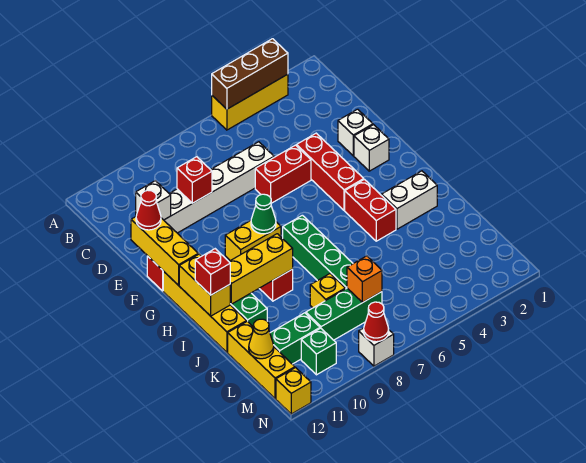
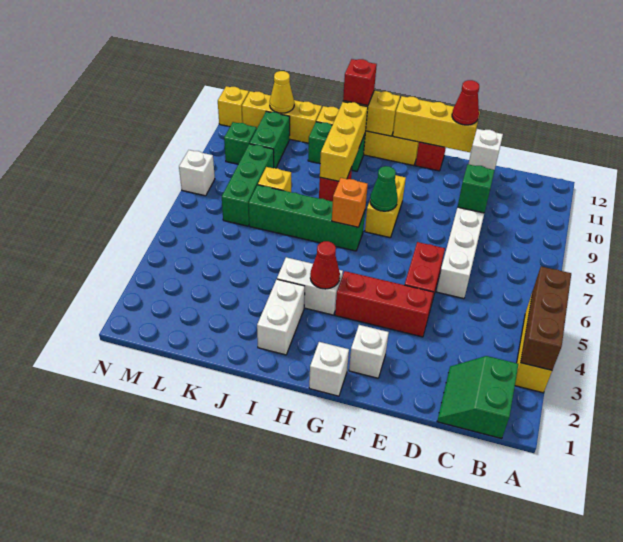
none -> green 2x2 slope [437,356,518,439]
red 1x1 brick [177,157,212,203] -> green 1x1 brick [458,164,495,213]
white 1x1 brick [338,109,373,156] -> white 1x1 brick moved to [309,342,349,396]
red 1x2 brick [345,179,396,241] -> white 1x2 brick [277,257,343,315]
orange 1x1 brick [347,256,382,303] -> orange 1x1 brick moved to [332,178,368,227]
red 1x1 cone [364,302,389,342] -> red 1x1 cone moved to [310,241,340,289]

